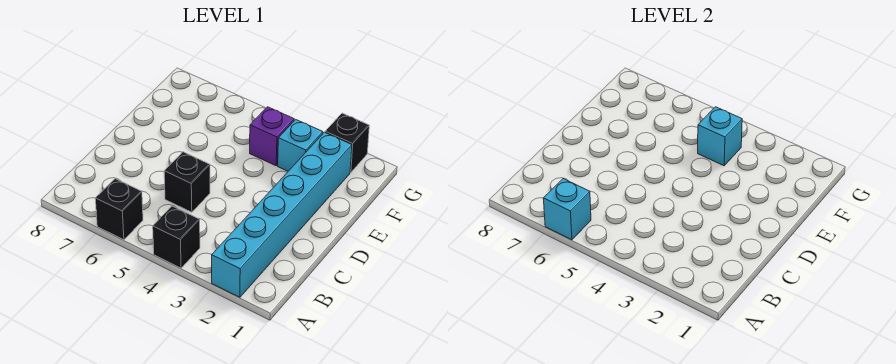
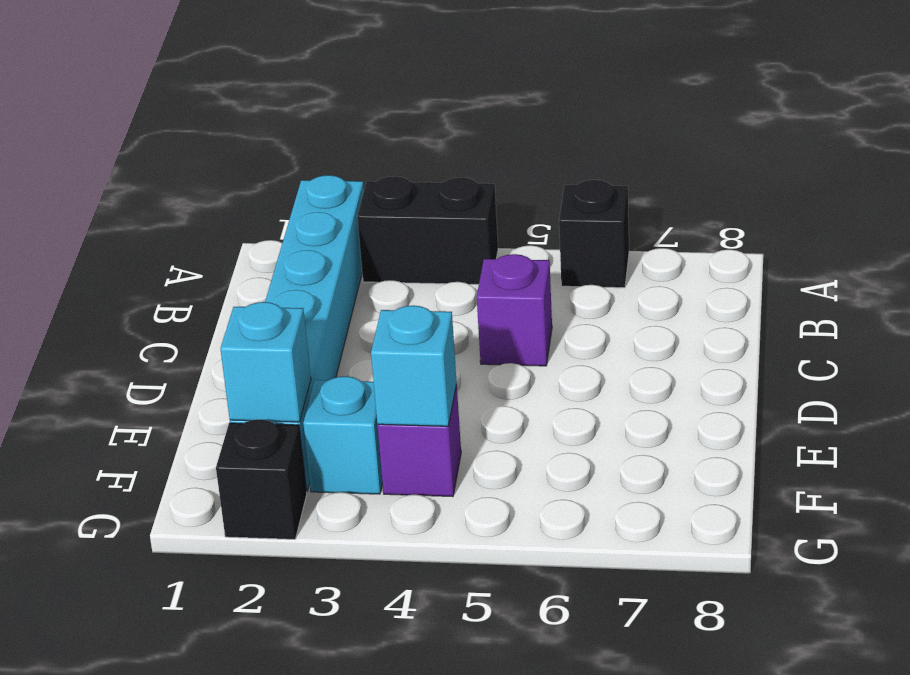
black 1x1 brick [153,206,200,268] -> black 1x2 brick [357,176,498,284]
cyan 1x1 brick [543,178,591,240] -> cyan 1x1 brick moved to [220,302,311,422]
black 1x1 brick [164,152,210,212] -> purple 1x1 brick [477,254,552,366]

